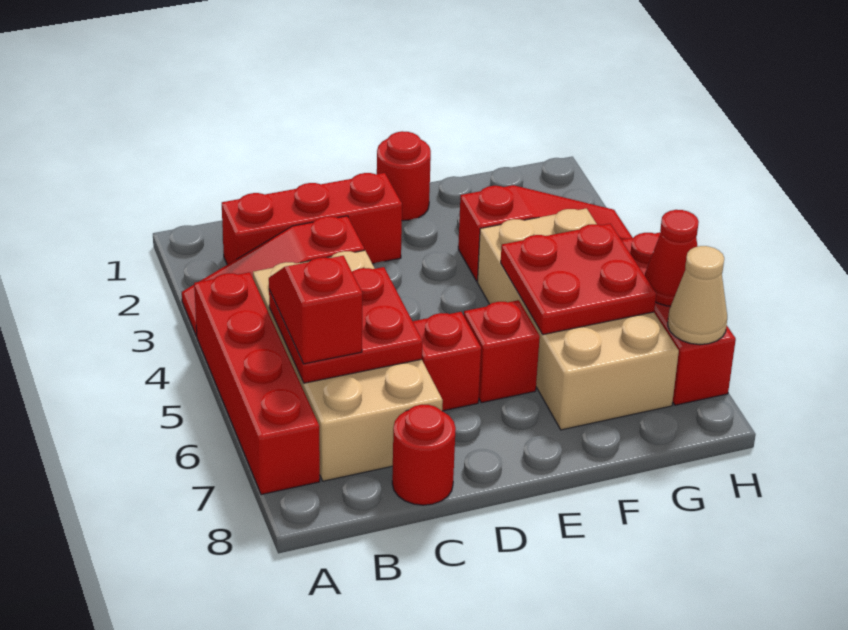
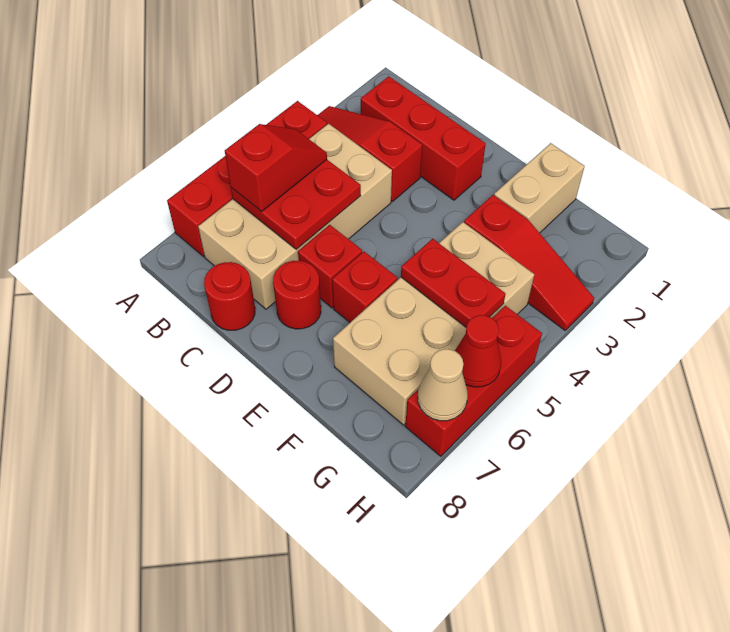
red 1x1 round brick [377,131,431,221] -> red 1x1 round brick moved to [273,261,321,329]
none -> tan 1x2 brick [494,143,585,233]
red 2x2 plate [501,224,656,335] -> red 1x2 plate [401,239,506,328]

